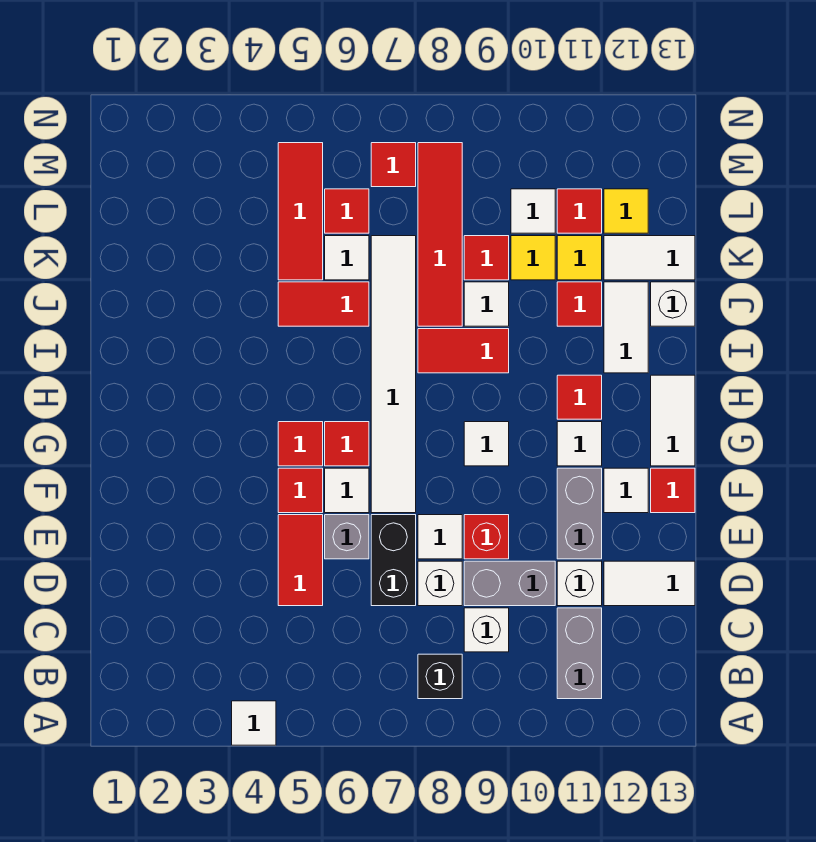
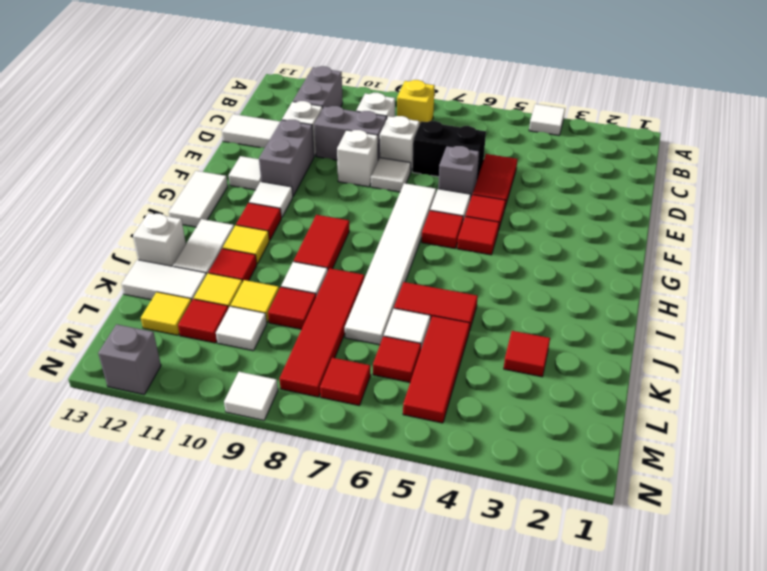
black 1x1 brick [418,654,462,699] -> yellow 1x1 brick [397,80,435,124]
black 1x2 brick [371,515,416,606] -> black 1x2 brick turned to [412,121,486,179]
red 1x1 brick [464,515,509,559] -> white 1x1 brick [337,130,378,187]
red 1x1 tile [651,468,695,513] -> red 1x1 tile moved to [504,331,550,377]
white 1x1 tile [464,422,509,466] -> white 1x1 tile moved to [224,372,278,420]
red 1x2 tile [418,329,509,373] -> red 1x2 tile turned to [294,215,349,270]
none -> yellow 1x1 tile [223,225,269,264]
none -> grey 1x1 brick [98,324,161,395]

